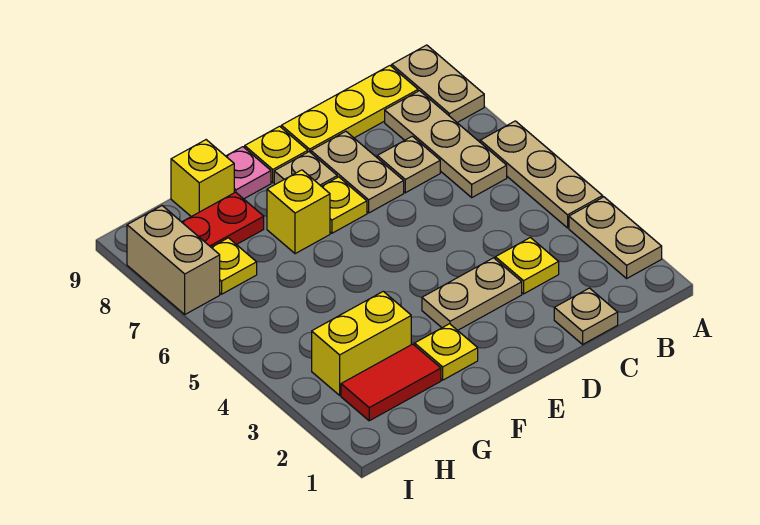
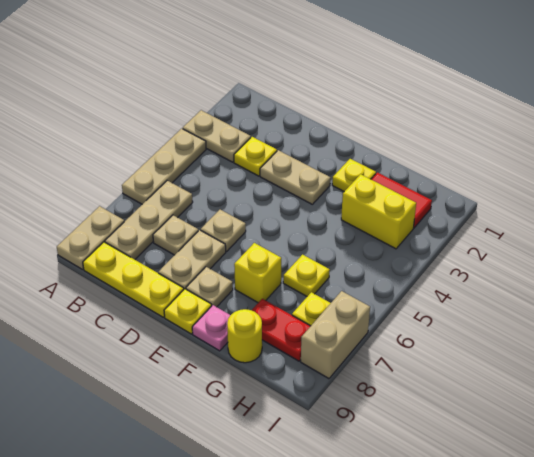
tan 1x2 plate [569,197,662,278] -> tan 1x2 plate turned to [183,110,251,162]
tan 1x1 plate [554,288,618,344] -> tan 1x1 plate moved to [201,210,246,251]
yellow 1x1 plate [322,177,367,233] -> yellow 1x1 plate moved to [283,255,330,296]
yellow 1x1 brick [171,140,234,217] -> yellow 1x1 round brick [227,309,262,363]

